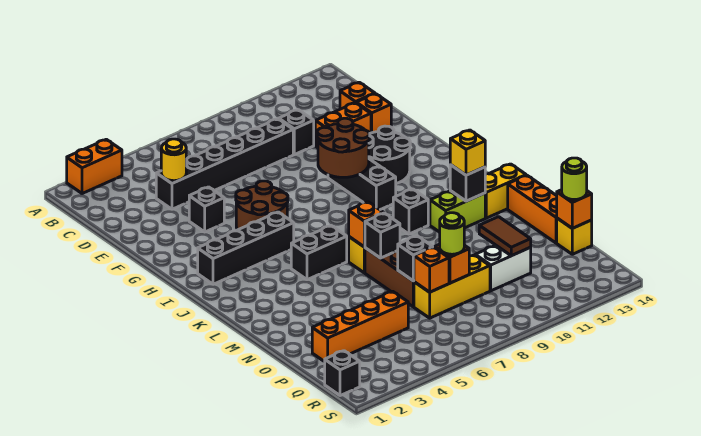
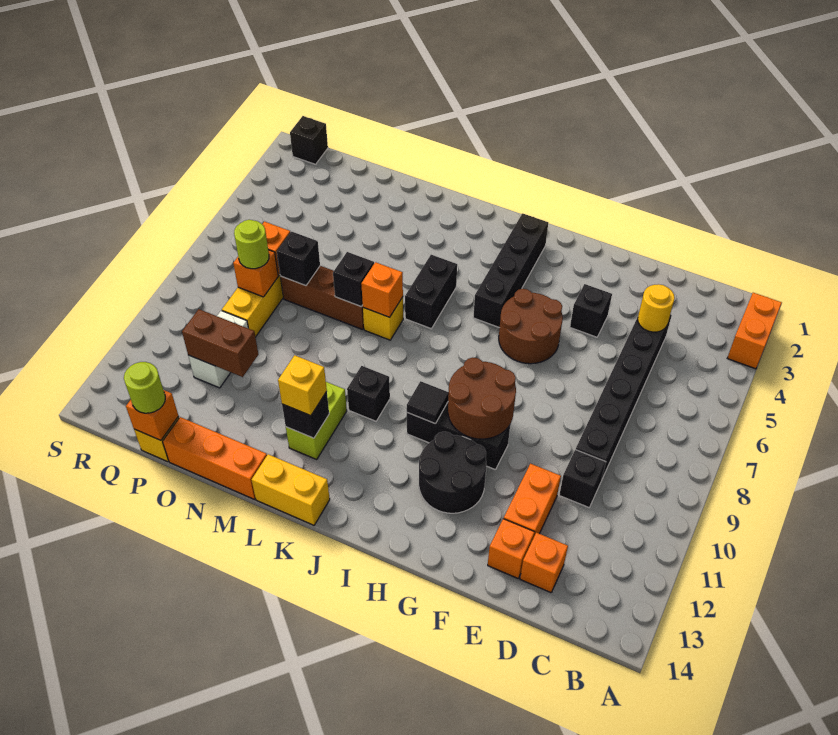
none -> black 1x1 tile [407,381,449,424]
yellow 1x2 brick [485,164,526,218] -> yellow 1x2 brick turned to [252,454,330,525]
brown 1x2 tile [479,217,531,256] -> brown 1x2 brick [182,309,259,377]
orange 1x4 brick [312,291,408,362] -> none

